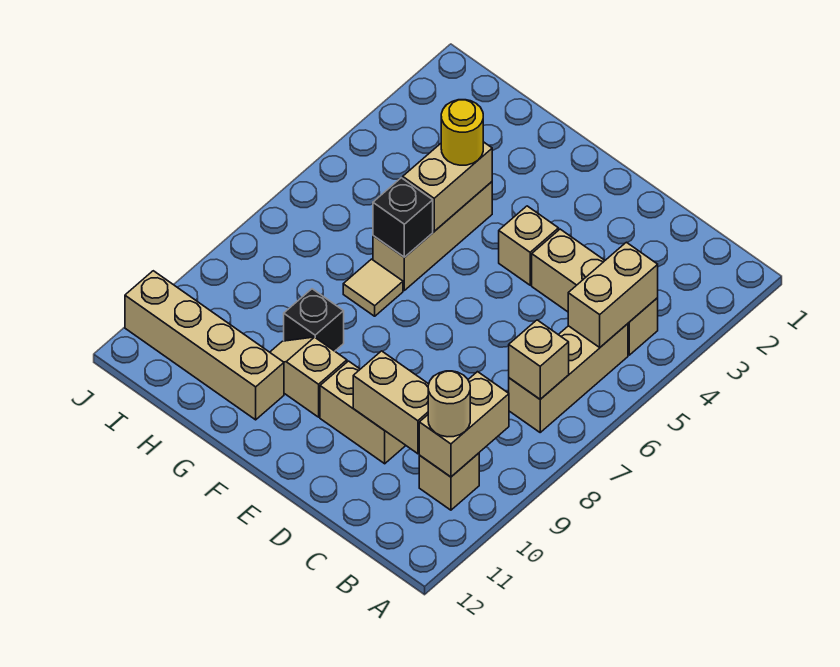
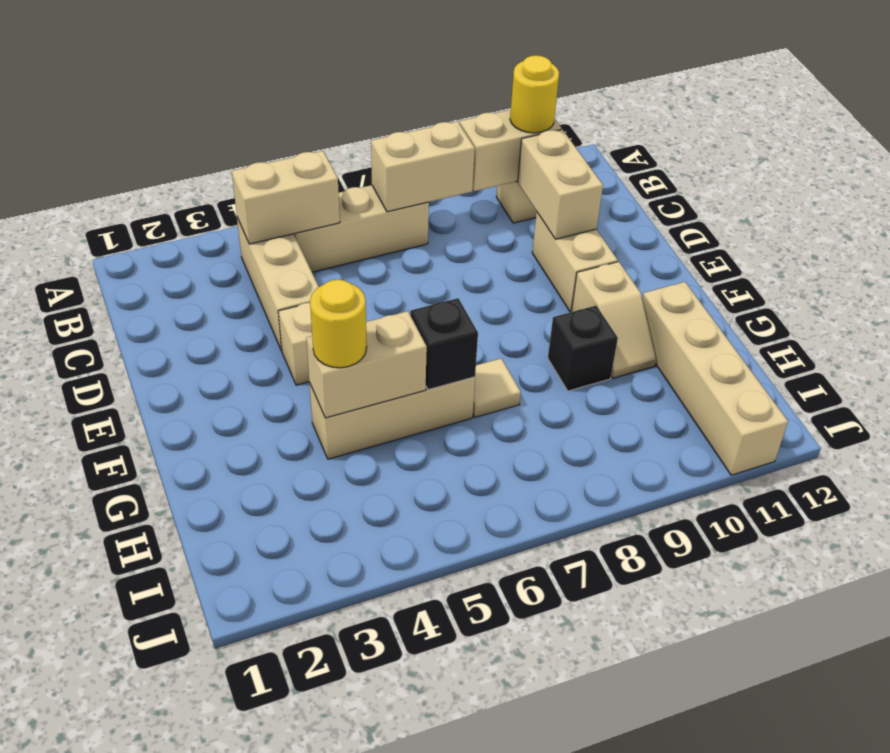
tan 1x1 brick [509,320,569,399] -> tan 1x2 brick [371,121,475,212]
tan 1x1 round brick [428,371,470,437] -> yellow 1x1 round brick [510,55,559,133]

